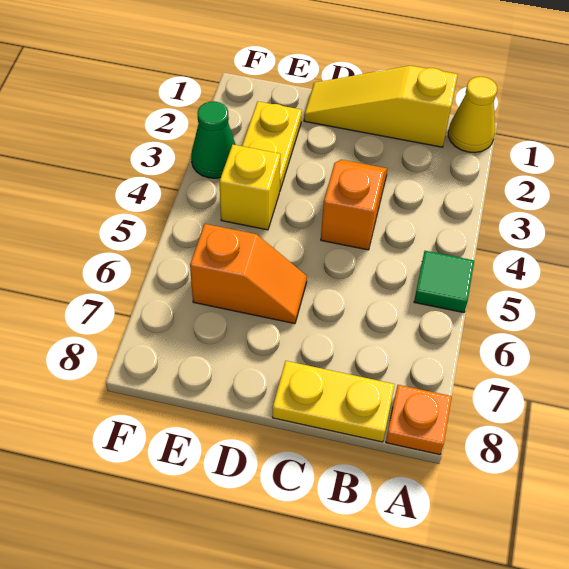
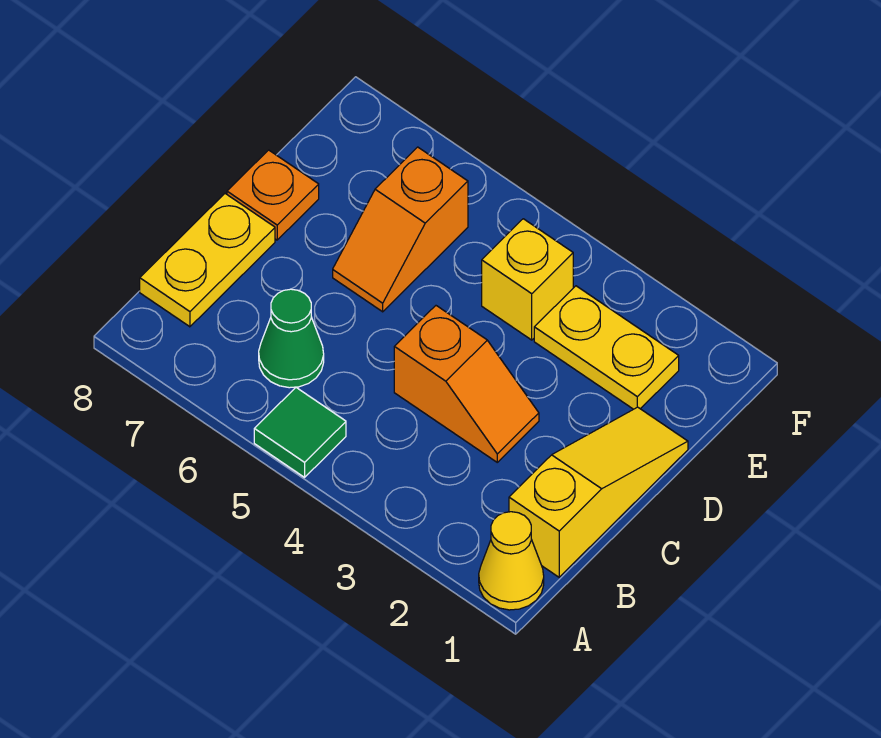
orange 1x1 plate [386,385,452,455] -> orange 1x1 plate moved to [227,150,319,240]
green 1x1 cone [191,101,236,178] -> green 1x1 cone moved to [259,289,324,388]

